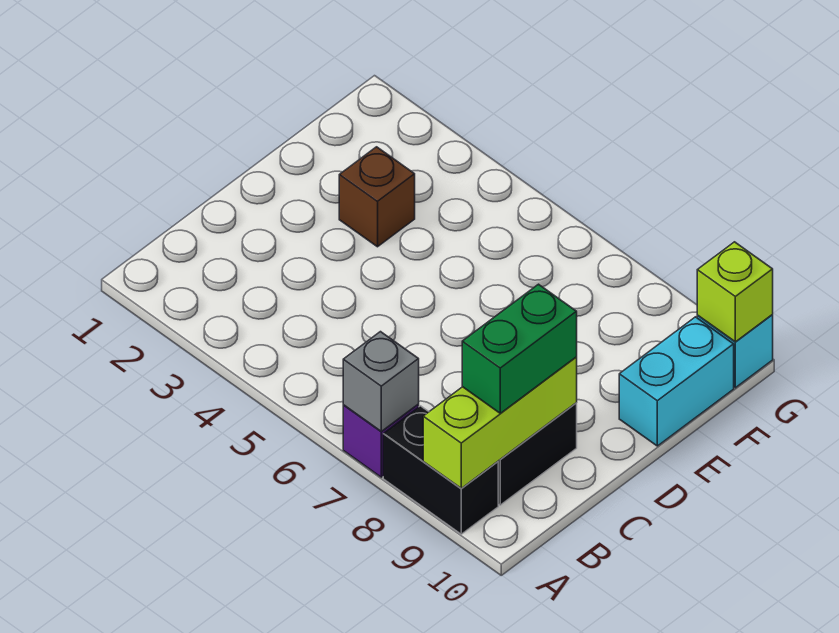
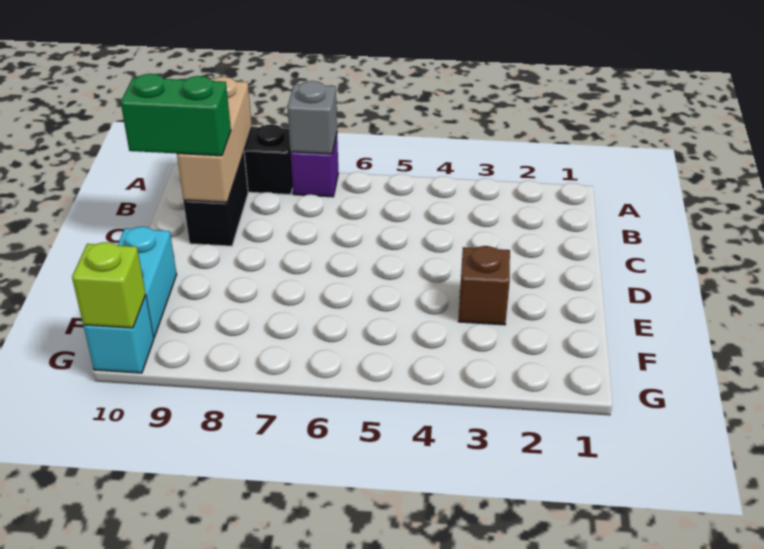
lime 1x3 brick [423,357,577,489] -> tan 1x3 brick [177,77,252,202]
green 1x2 brick [462,284,577,413] -> green 1x2 brick turned to [121,74,231,156]

